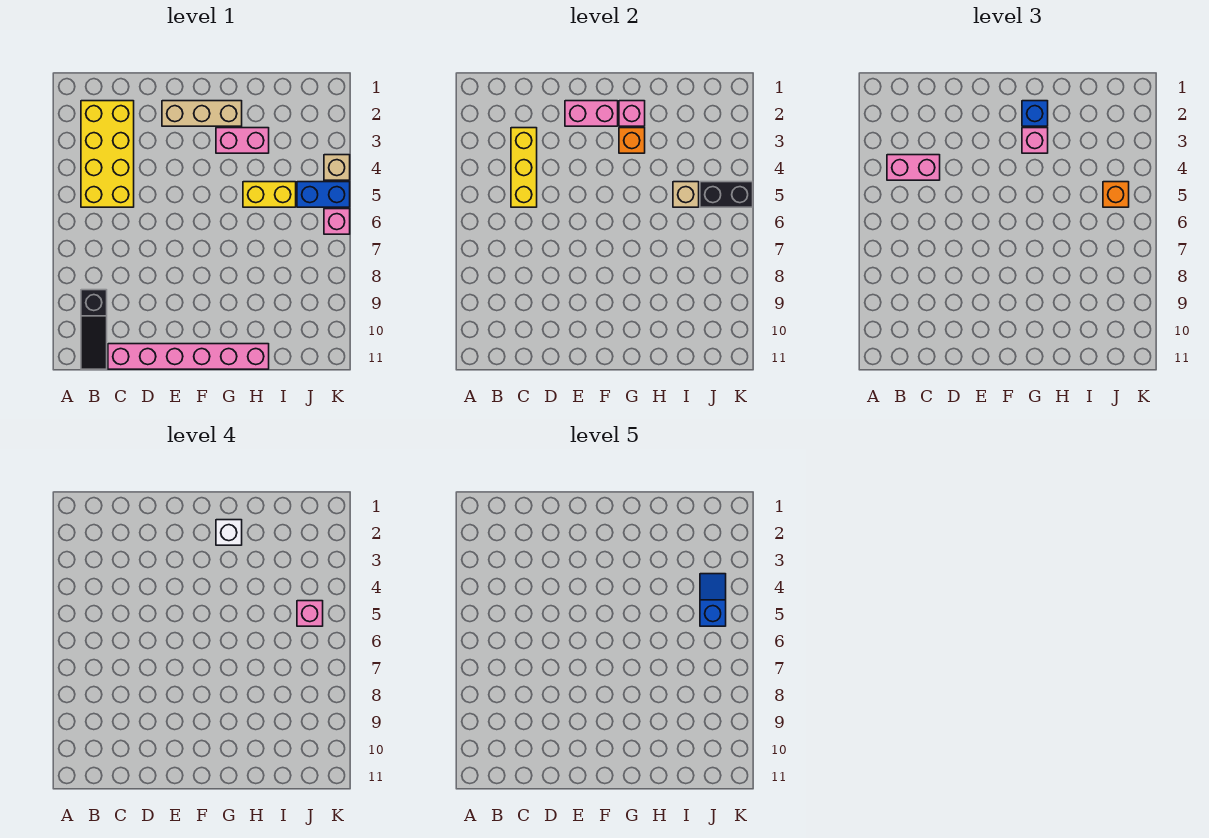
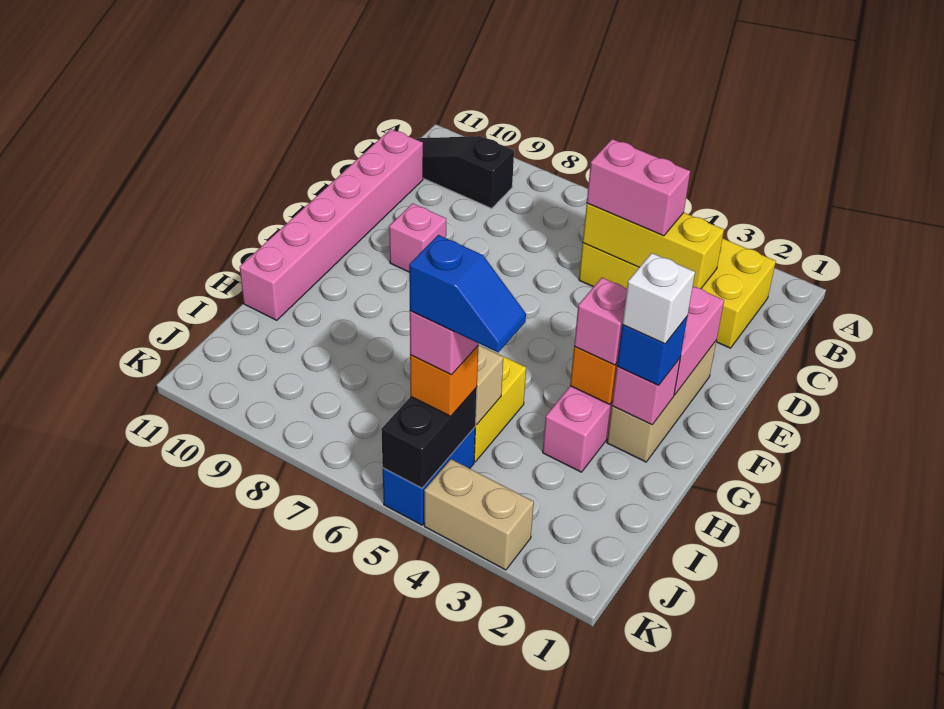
pink 1x2 brick [887,155,940,180] -> pink 1x2 brick turned to [587,139,690,236]
tan 1x1 brick [324,155,350,180] -> tan 1x2 brick [424,459,534,570]
pink 1x1 brick [324,209,350,234] -> pink 1x1 brick moved to [389,203,446,272]

